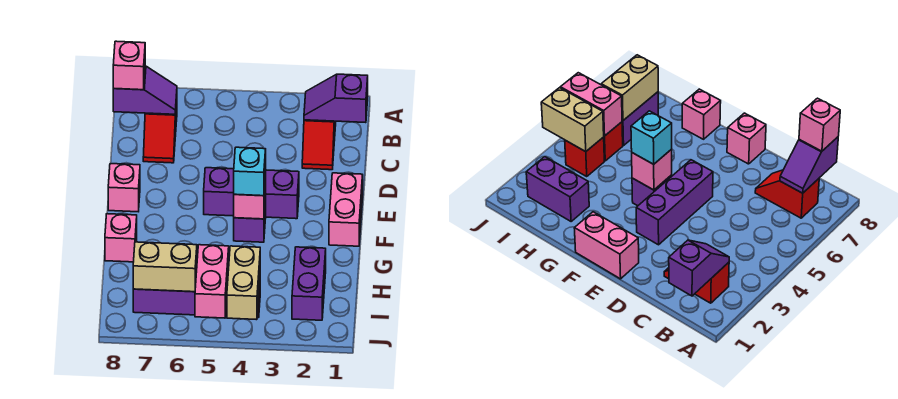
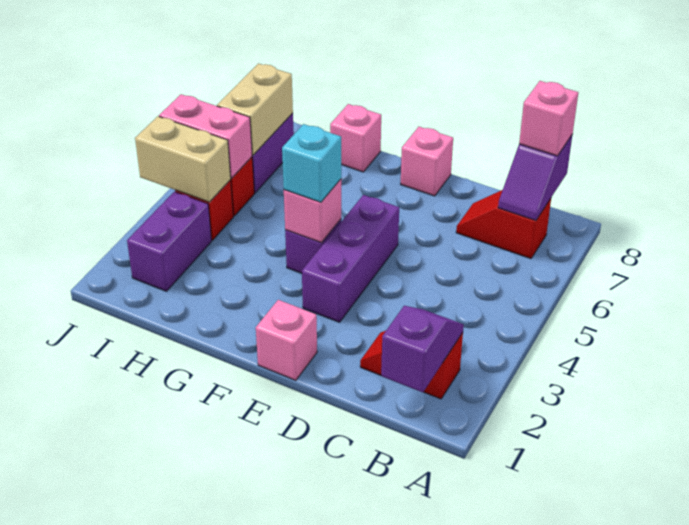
pink 1x2 brick [329,173,363,246] -> pink 1x1 brick [256,300,317,380]
purple 1x2 brick [292,247,326,320] -> purple 1x2 brick turned to [127,192,212,291]

